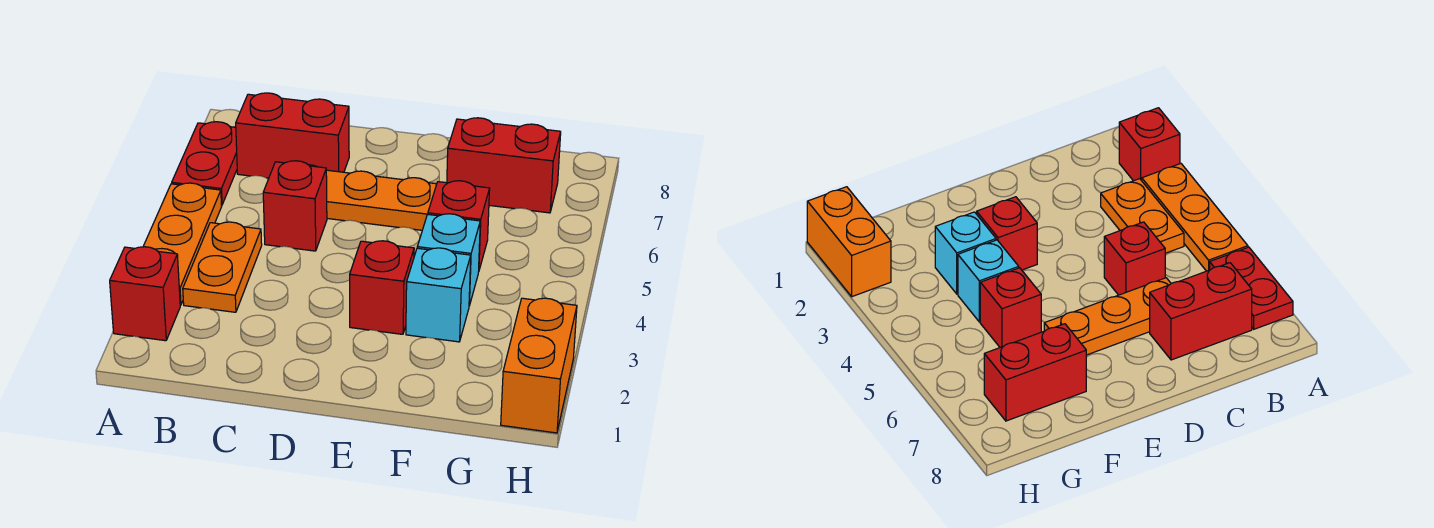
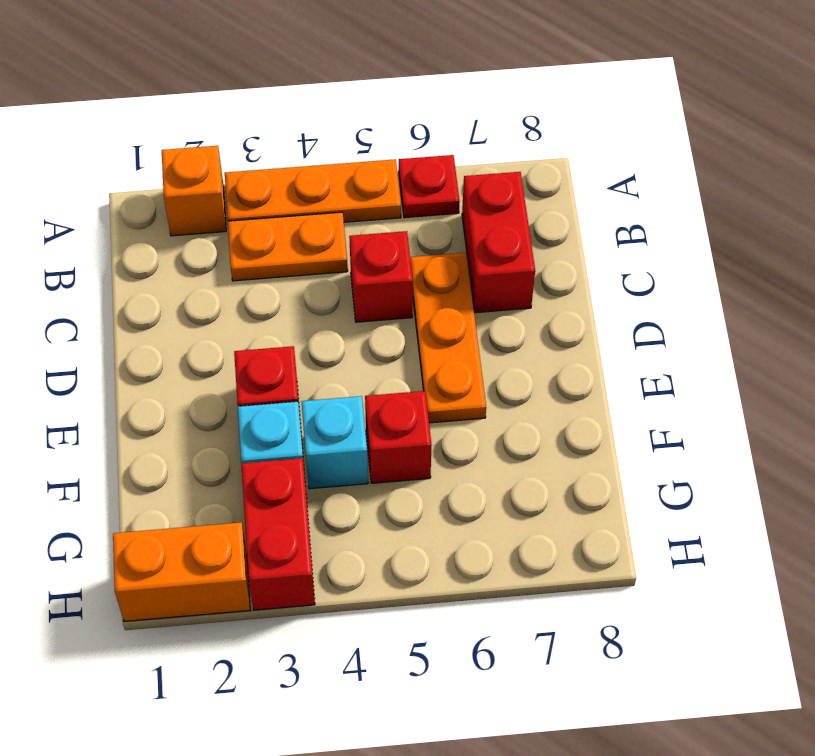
red 1x1 brick [110,247,180,341] -> orange 1x1 brick [162,146,226,236]
red 1x2 plate [172,122,237,205] -> red 1x1 plate [399,155,460,218]
red 1x2 brick [447,118,561,213] -> red 1x2 brick moved to [241,458,315,610]

